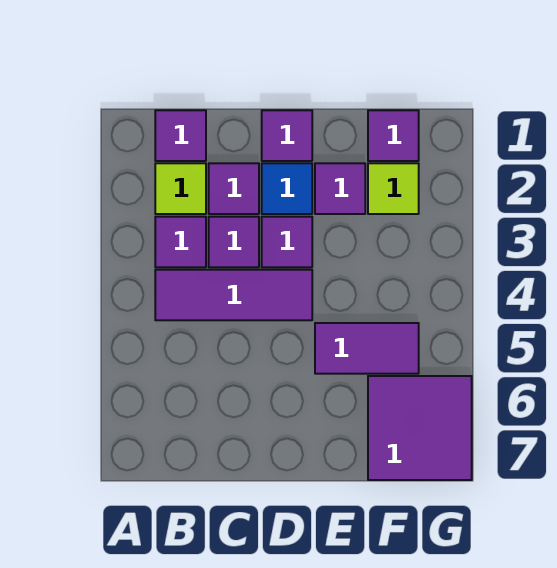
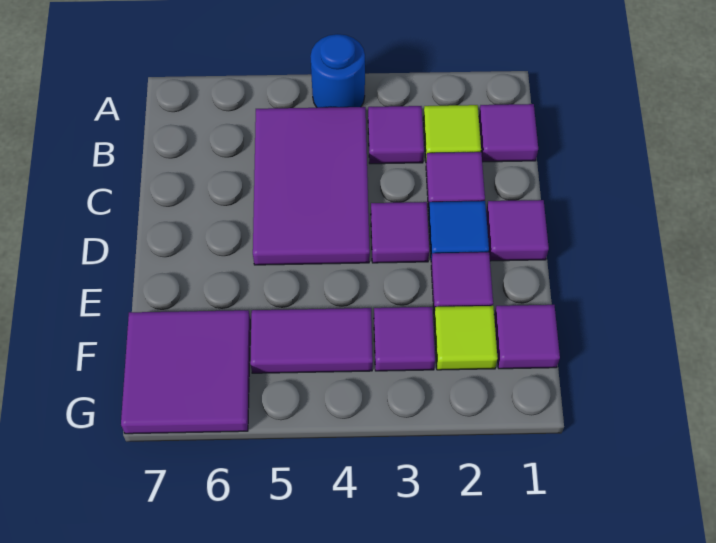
none -> blue 1x1 round brick [310,34,365,108]
purple 1x3 tile [155,270,312,320] -> purple 2x3 tile [253,107,370,265]
purple 1x1 tile [209,217,259,267] -> purple 1x1 tile moved to [374,307,435,371]
purple 1x2 tile [315,323,419,374] -> purple 1x2 tile turned to [250,308,373,373]

